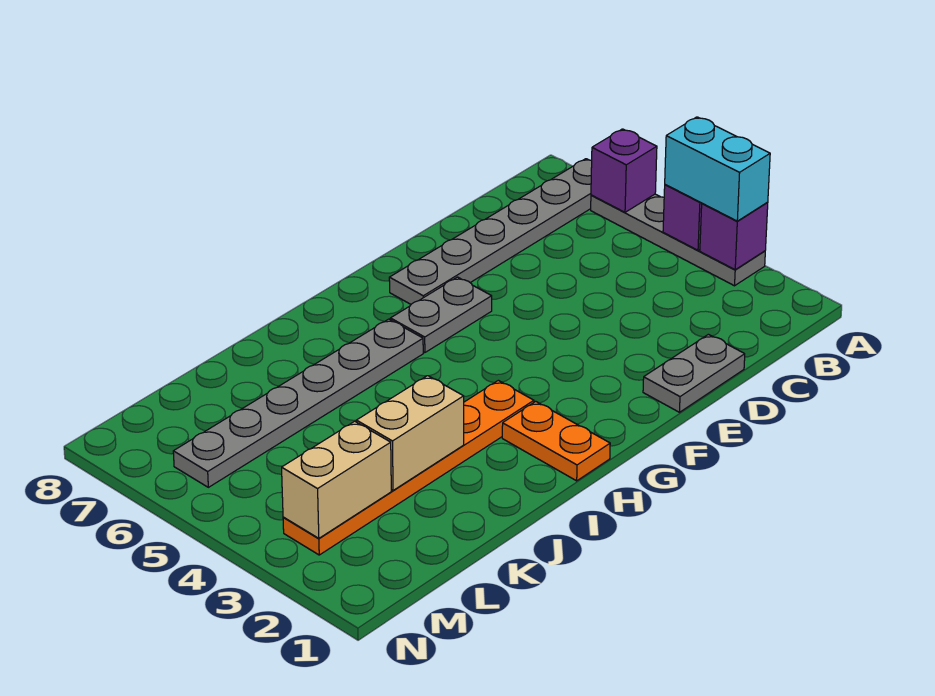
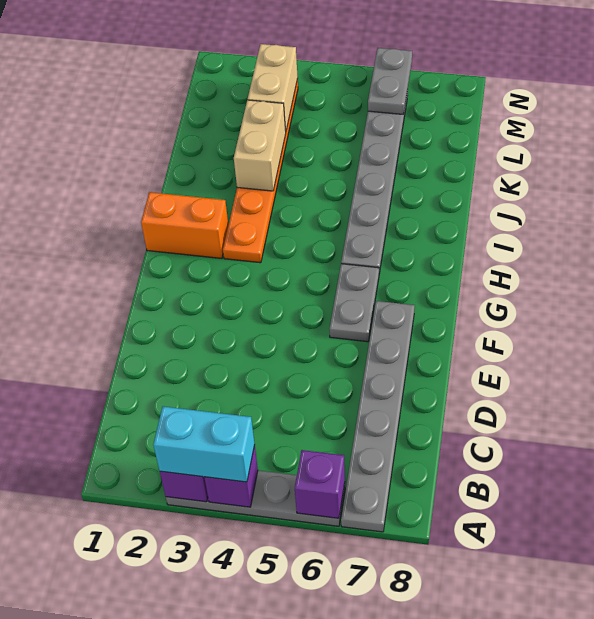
grey 1x2 plate [643,334,745,412] -> grey 1x2 plate moved to [368,48,412,114]
orange 1x2 plate [502,401,610,481] -> orange 1x2 brick [141,192,228,258]

